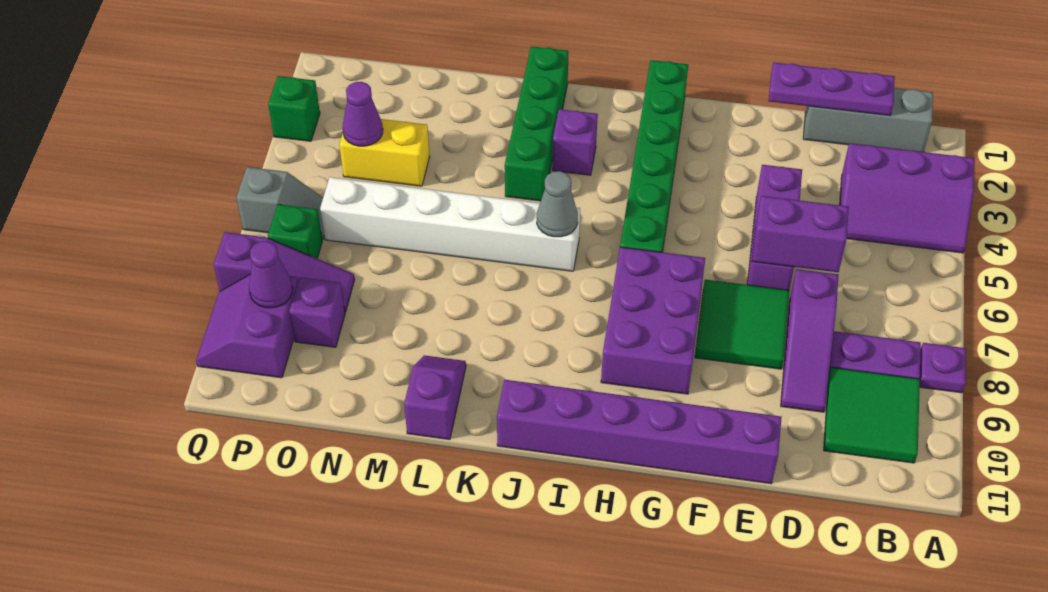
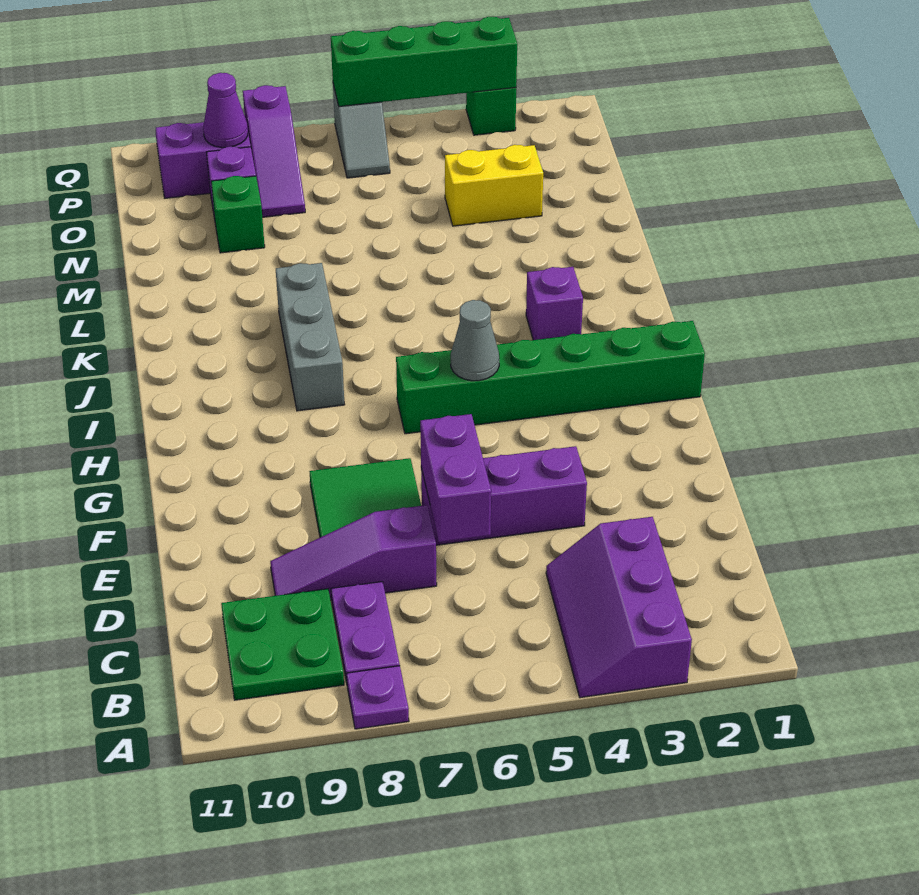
grey 1x3 brick [803,88,933,152] -> grey 1x3 brick moved to [276,263,345,411]
green 2x2 tile [824,367,920,463] -> green 2x2 plate [221,589,344,700]
purple 1x3 plate [768,62,895,116] -> none
purple 1x6 brick [497,380,782,484] -> none
purple 2x3 brick [601,247,705,394] -> none
white 1x6 brick [320,177,580,271] -> none
grey 1x1 cone [537,171,578,237] -> grey 1x1 cone moved to [451,300,499,381]
green 1x4 brick [505,46,569,201] -> green 1x4 brick moved to [331,17,517,107]
purple 1x2 slope [404,355,466,440] -> none
yellow 1x2 brick [339,119,430,186] -> yellow 1x2 brick turned to [445,145,543,226]
purple 1x1 cone [343,82,383,146] -> none
green 1x1 brick [268,204,322,258] -> green 1x1 brick moved to [211,176,265,253]

